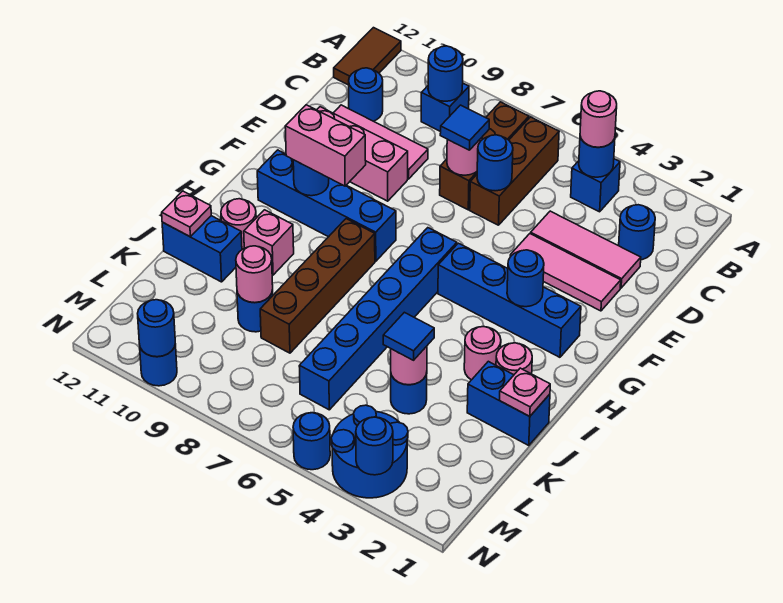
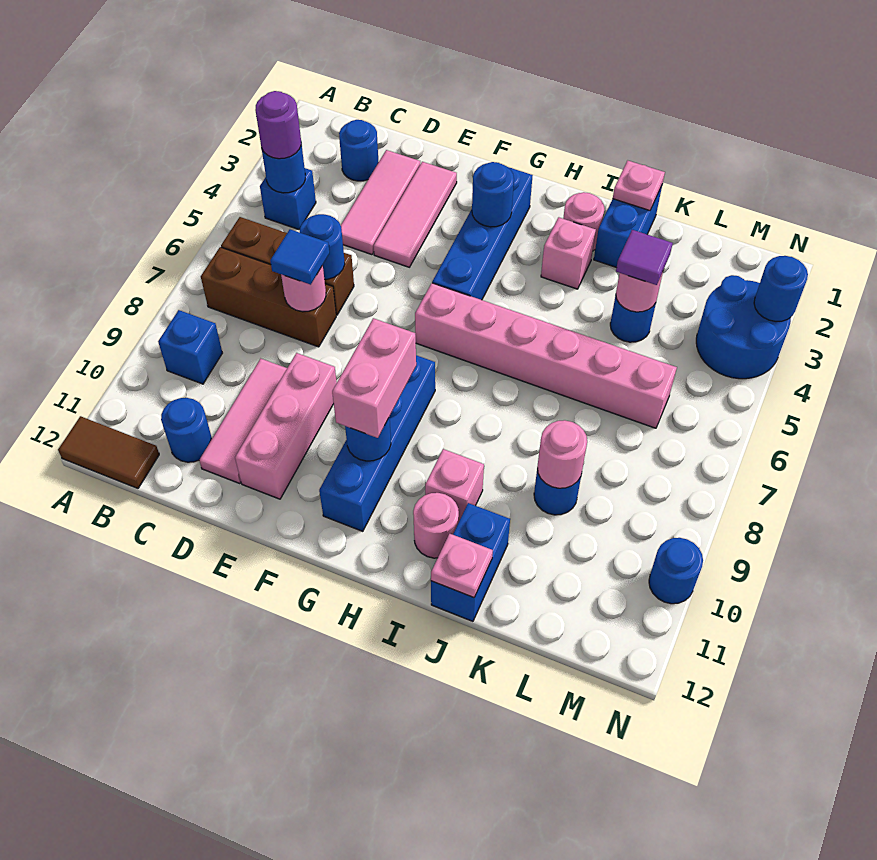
pink 1x1 round brick [580,91,617,147] -> purple 1x1 round brick [255,91,301,159]
blue 1x1 round brick [428,46,463,101] -> none
blue 1x6 brick [299,228,457,410] -> pink 1x6 brick [415,283,677,428]
brown 1x4 brick [260,219,375,353] -> none
pink 1x1 round brick [464,326,501,380] -> pink 1x1 brick [541,217,596,289]
blue 1x1 tile [383,312,434,360] -> purple 1x1 tile [616,230,673,285]
blue 1x1 round brick [293,413,330,470] -> none
blue 1x1 round brick [138,300,175,357] -> none

